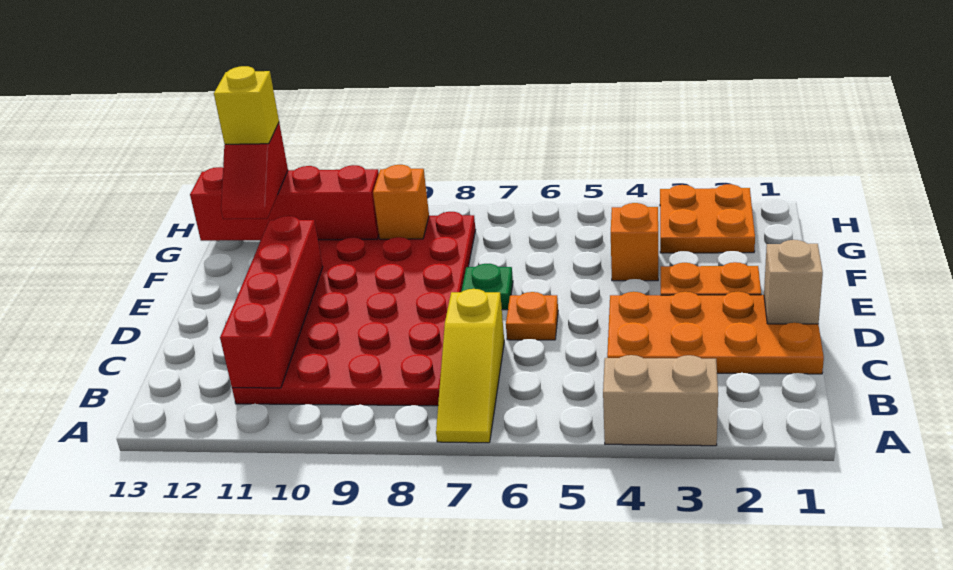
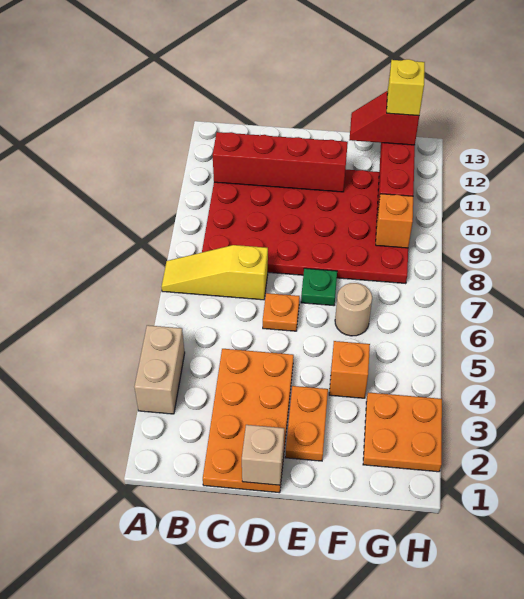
none -> tan 1x1 round brick [335,283,372,336]

